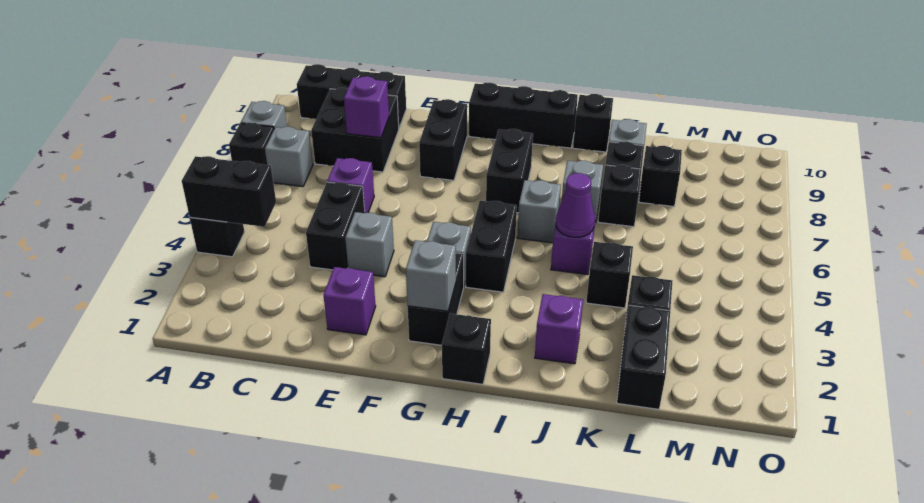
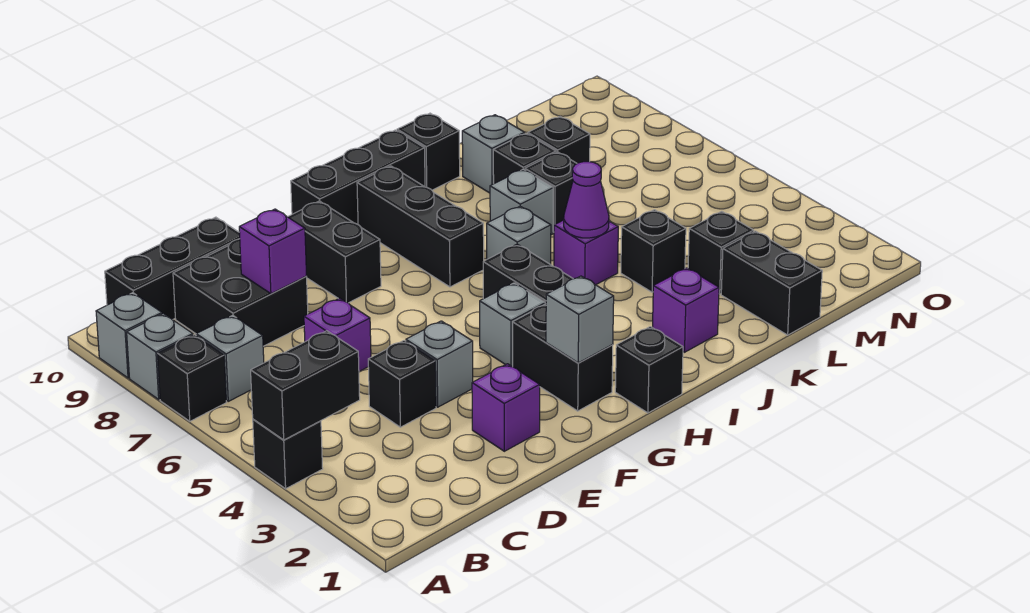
none -> grey 1x1 brick [96,293,162,378]
black 1x2 brick [306,182,365,270] -> black 1x1 brick [368,341,436,427]
black 1x2 brick [486,129,533,213] -> black 1x3 brick [357,166,484,287]

